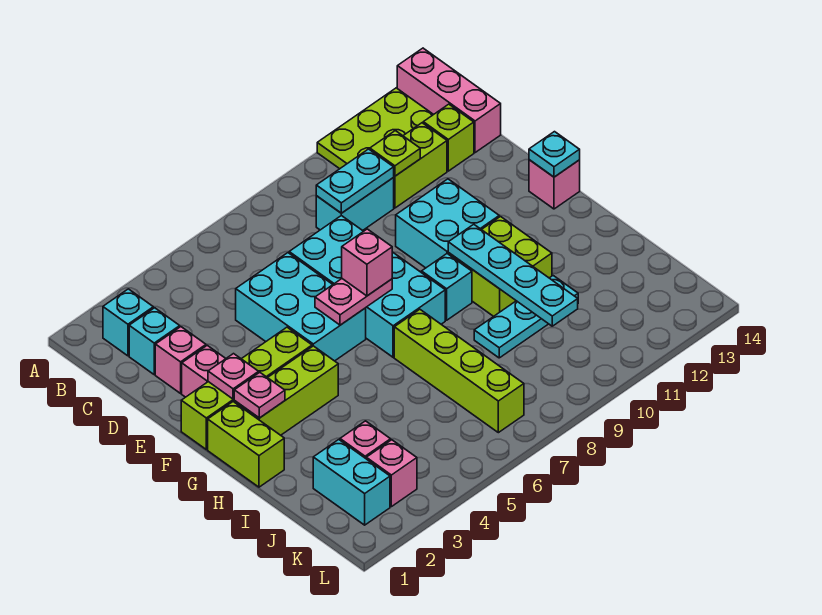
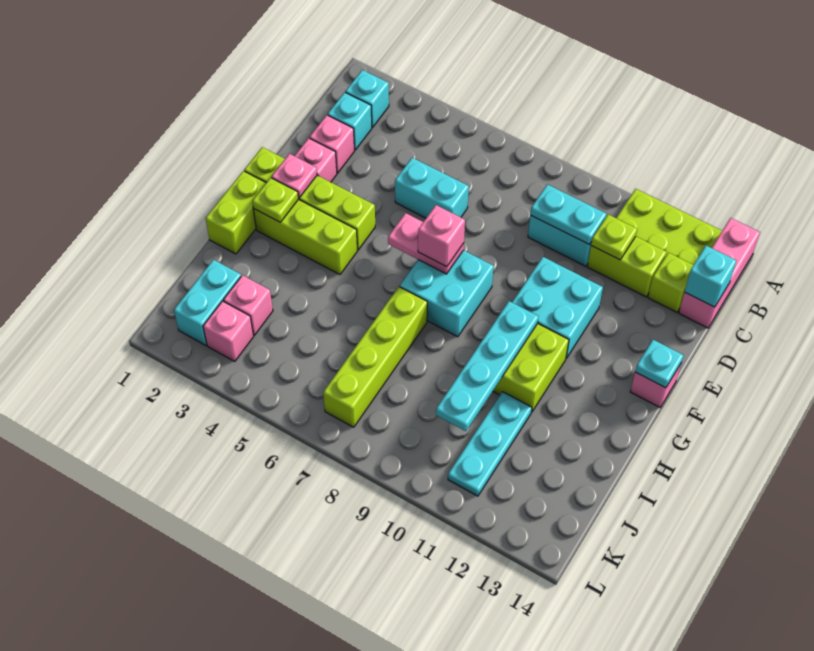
cyan 2x3 brick [236,253,366,361] -> cyan 1x2 brick [395,158,469,218]
cyan 2x4 brick [289,216,445,357] -> cyan 2x2 brick [400,250,494,337]
pink 1x1 plate [234,372,285,418] -> lime 1x1 plate [252,178,298,222]
cyan 1x1 brick [422,254,472,320] -> cyan 1x1 brick moved to [685,246,736,307]
cyan 1x3 plate [474,276,578,358] -> cyan 1x3 plate turned to [448,392,532,496]

